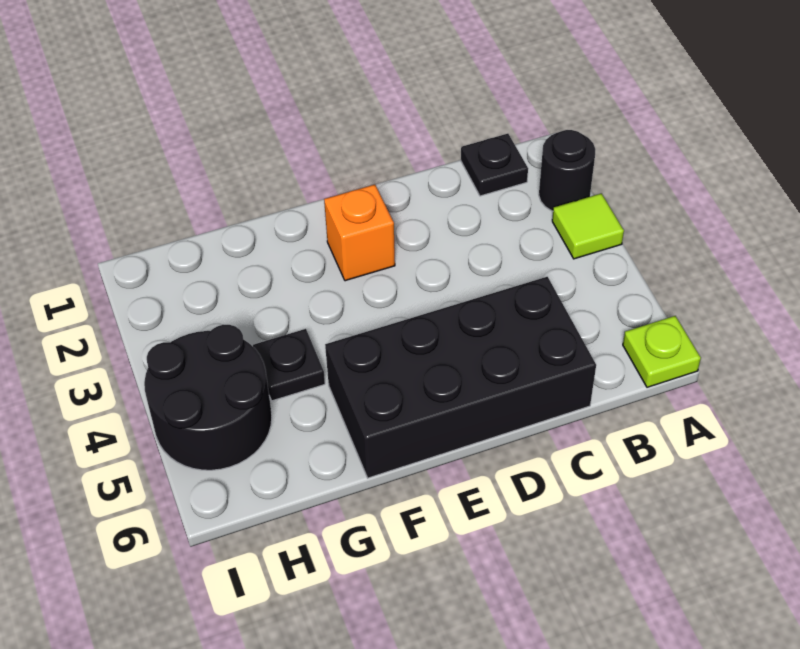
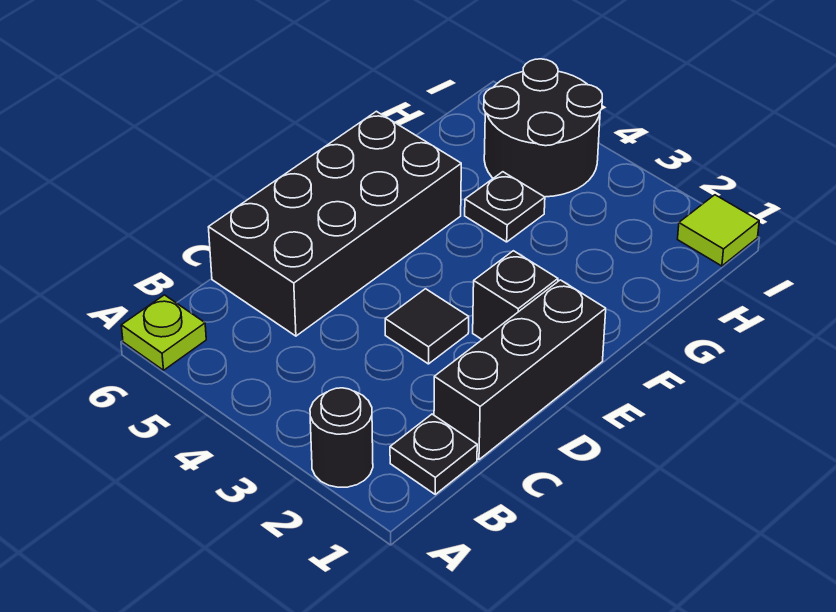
lime 1x1 tile [552,193,624,259] -> lime 1x1 tile moved to [677,195,759,266]
none -> black 1x3 brick [434,280,606,459]
none -> black 1x1 tile [385,289,469,364]
orange 1x1 brick [324,184,395,281] -> black 1x1 brick [473,251,558,339]

